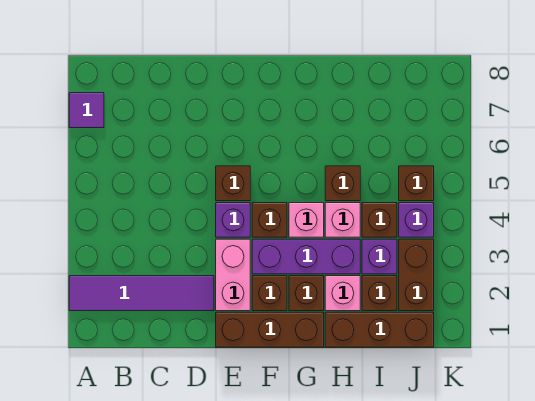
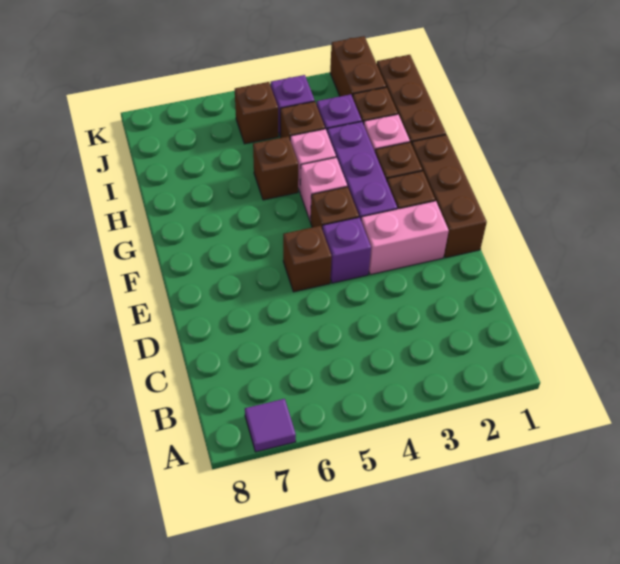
purple 1x4 tile [69,276,214,311] -> none
brown 1x2 brick [399,239,434,311] -> brown 1x2 brick turned to [330,36,386,97]

